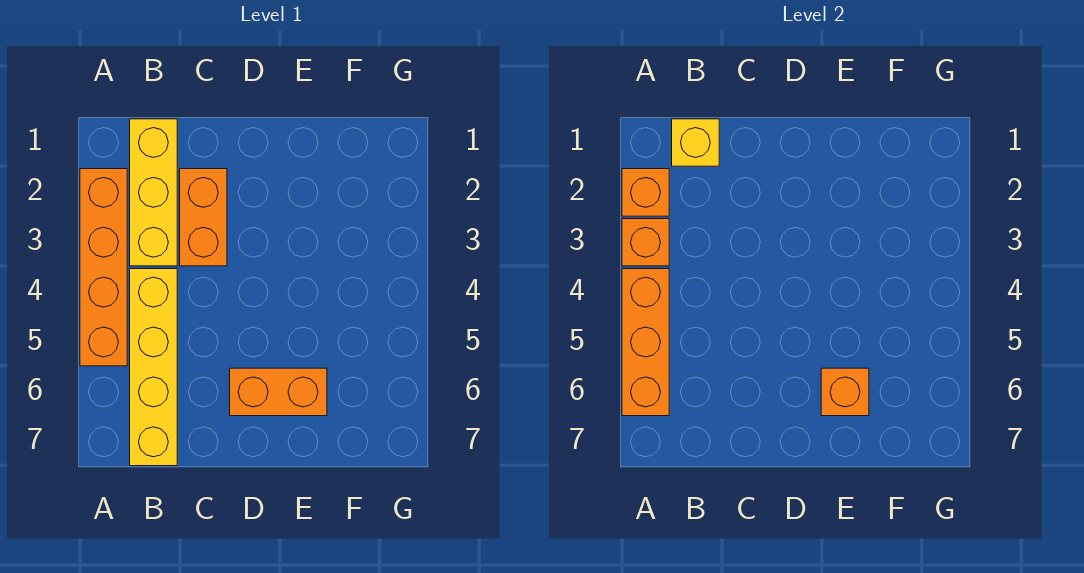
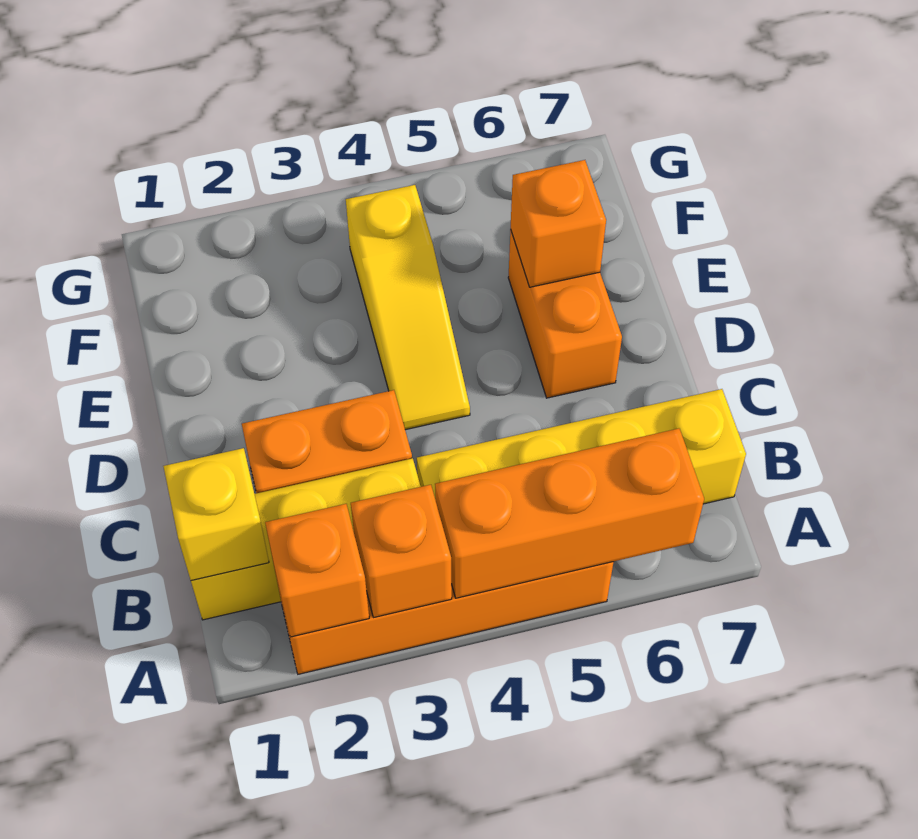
none -> yellow 1x3 slope [346,185,470,430]

